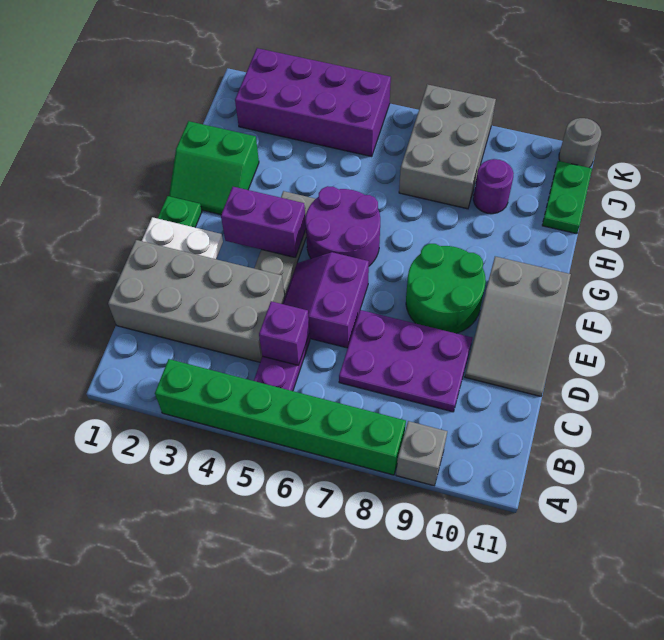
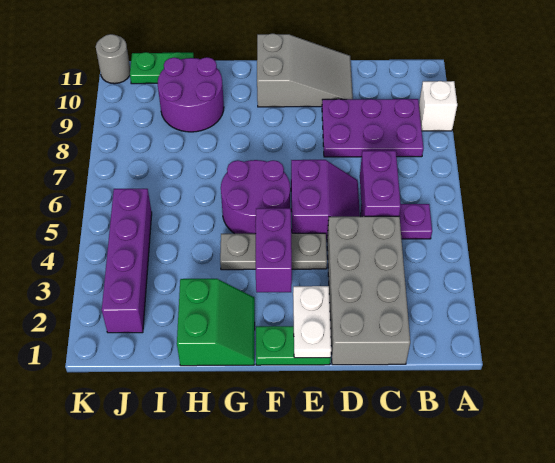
green 1x6 brick [155,359,406,475] -> none
grey 1x1 brick [396,421,447,486] -> white 1x1 brick [419,81,457,131]
purple 1x1 brick [259,301,310,366] -> purple 1x2 brick [360,151,401,217]
purple 2x3 plate [339,310,472,412] -> purple 2x3 plate turned to [322,99,423,157]
purple 2x2 slope [283,252,369,348] -> purple 2x2 slope turned to [291,160,360,240]
green 2x2 round brick [406,244,486,333] -> none
grey 2x3 brick [399,84,496,209] -> none
purple 1x1 round brick [473,159,514,214] -> purple 2x2 round brick [158,57,224,132]
purple 2x4 brick [235,48,391,157] -> purple 1x4 brick [102,189,152,333]

